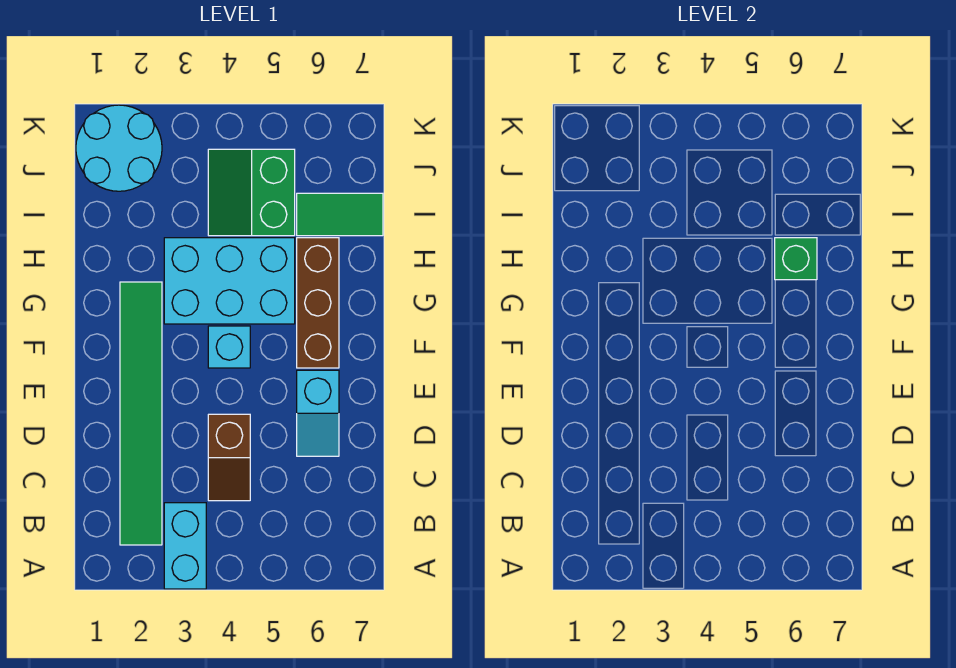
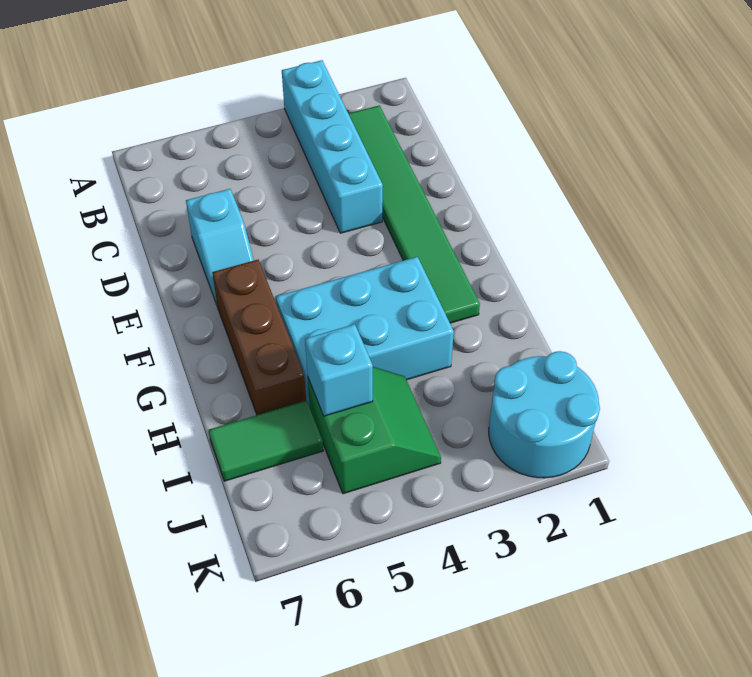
cyan 1x2 brick [164,503,206,589] -> cyan 1x4 brick [282,60,383,233]
brown 1x2 slope [208,414,250,501] -> none
cyan 1x2 slope [297,370,339,456] -> cyan 1x2 slope turned to [186,189,254,305]
cyan 1x1 brick [208,326,250,368] -> cyan 1x1 brick moved to [305,324,373,416]
green 1x1 brick [775,238,817,280] -> none

